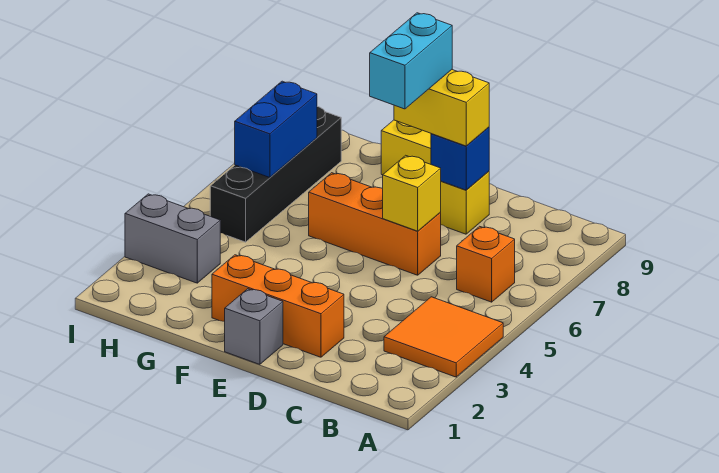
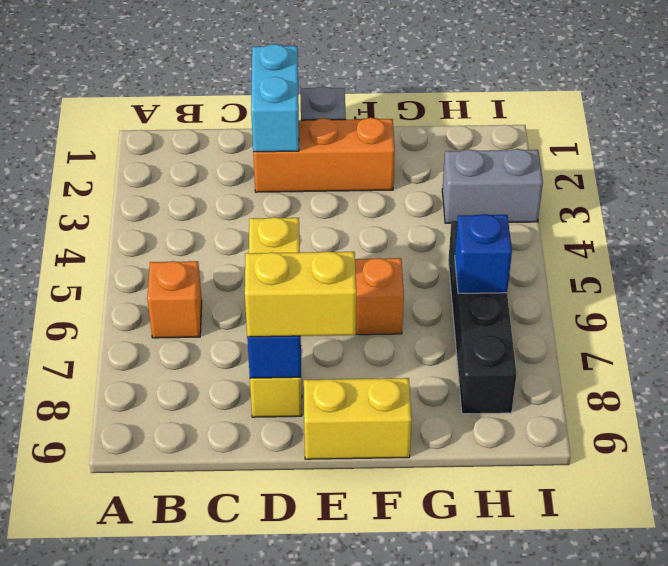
orange 2x2 tile [384,297,503,377] -> none
cyan 1x2 brick [370,13,452,109] -> cyan 1x2 brick moved to [251,44,299,152]
blue 1x2 brick [235,81,317,178] -> blue 1x1 brick [455,214,512,294]

